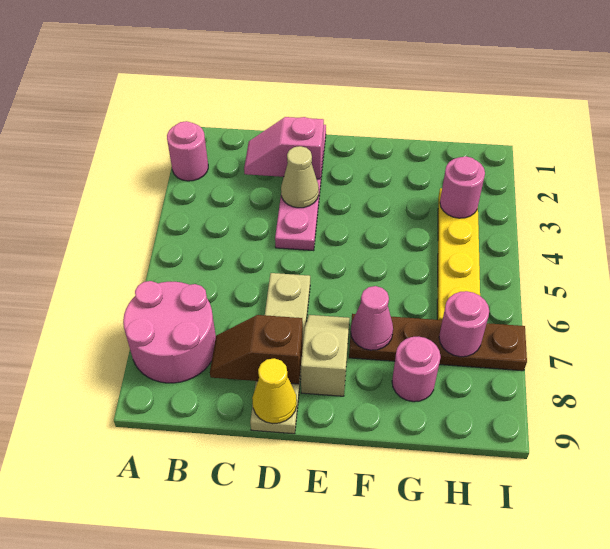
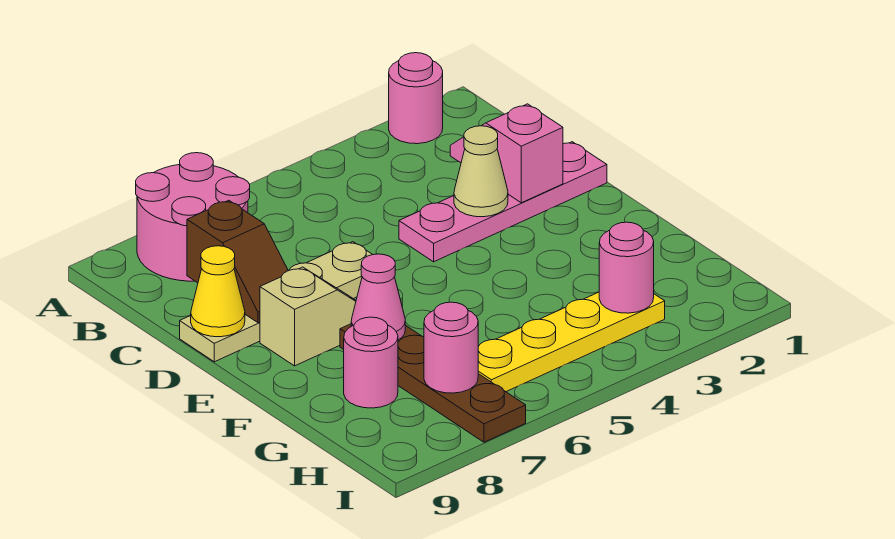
brown 1x2 slope [210,315,303,384] -> brown 1x2 slope turned to [187,200,288,323]

